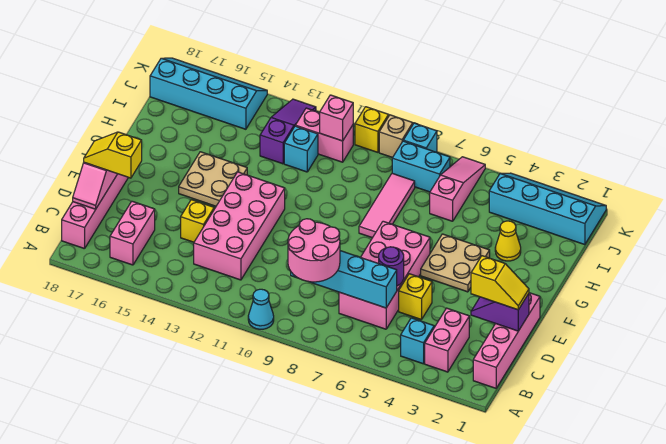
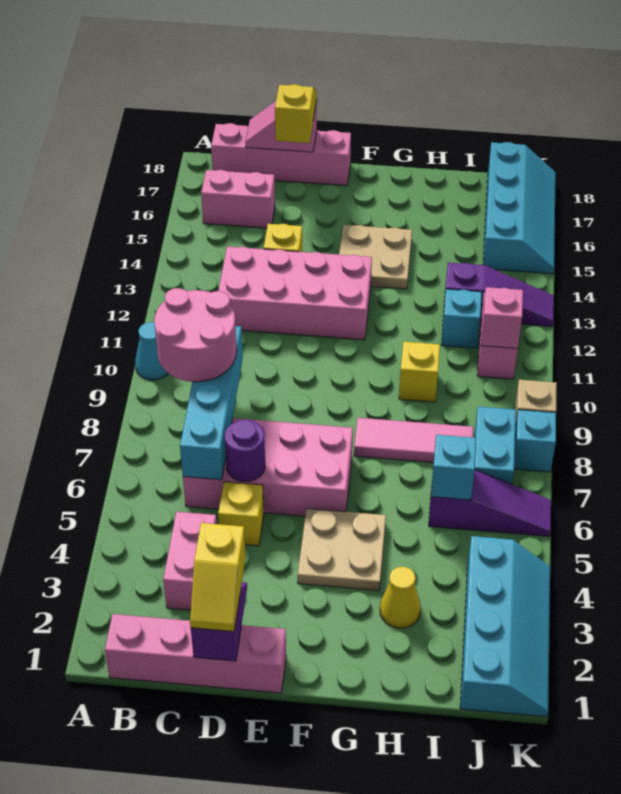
pink 1x2 brick [425,308,469,372] -> pink 1x2 brick turned to [163,512,217,610]
cyan 1x1 brick [401,318,434,364] -> cyan 1x1 brick moved to [431,435,476,500]
pink 1x3 slope [430,157,485,221] -> purple 1x3 slope [429,470,551,536]
yellow 1x1 brick [355,107,389,152] -> yellow 1x1 brick moved to [399,342,440,402]

